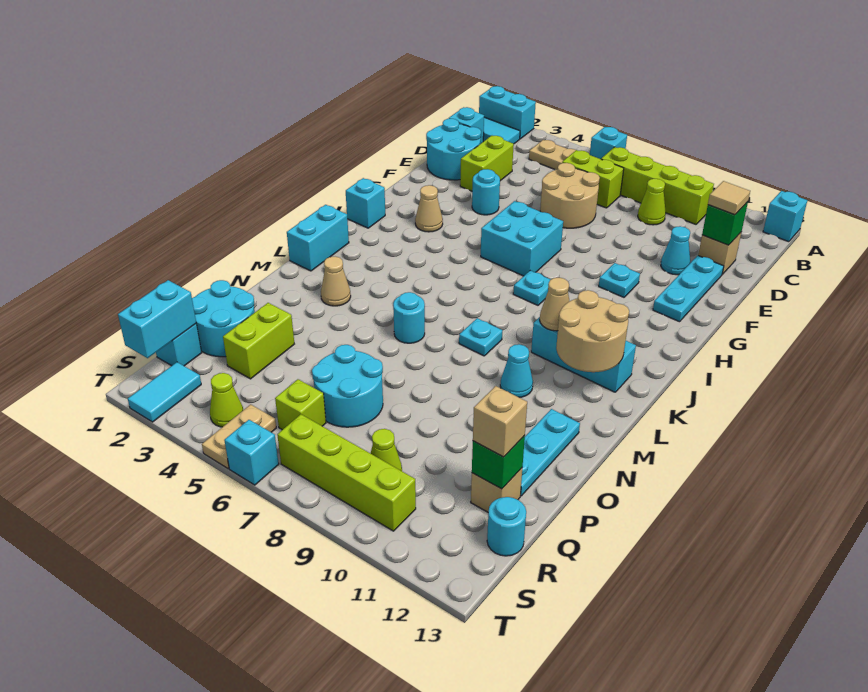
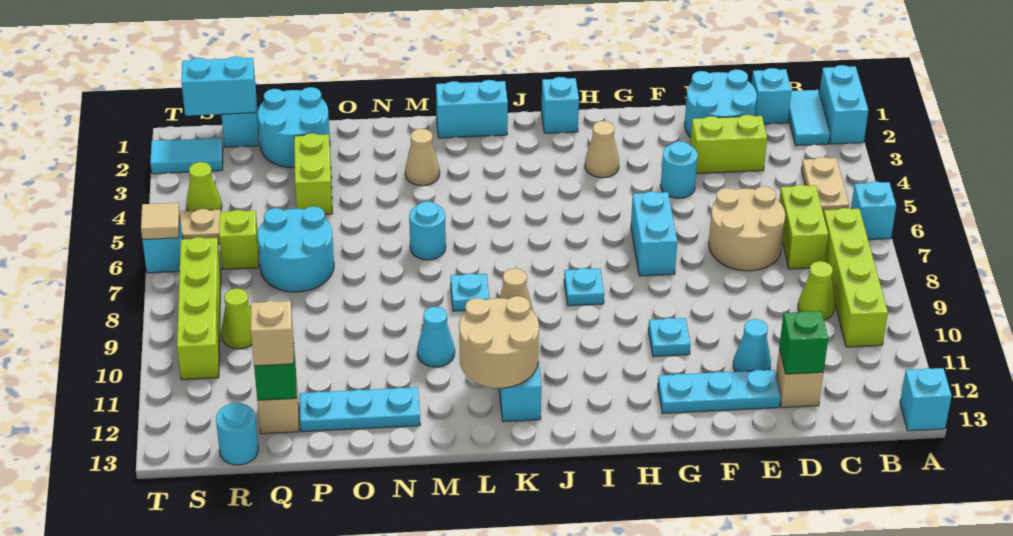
tan 1x1 tile [708,181,750,215] -> tan 1x1 tile moved to [141,203,180,240]
cyan 2x2 brick [481,201,563,276] -> cyan 1x2 brick [631,191,677,276]
lime 1x2 brick [223,303,294,379] -> lime 1x2 brick turned to [294,133,332,214]

